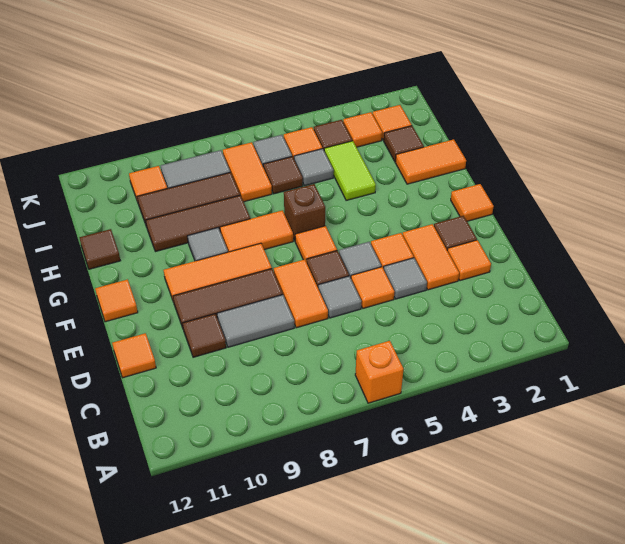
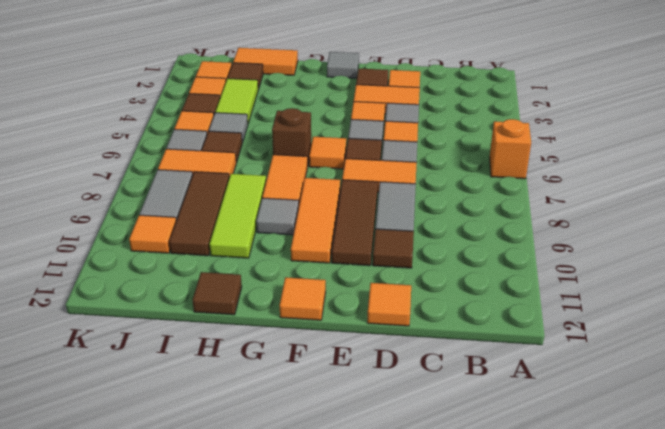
orange 1x1 tile [451,184,494,221] -> grey 1x1 tile [327,52,359,78]
orange 1x2 tile [395,139,466,184] -> orange 1x2 tile turned to [233,48,298,75]
lime 1x2 tile [324,141,376,200] -> lime 1x2 tile turned to [215,78,258,123]
brown 1x3 tile [146,195,250,252] -> lime 1x3 tile [210,174,266,258]

